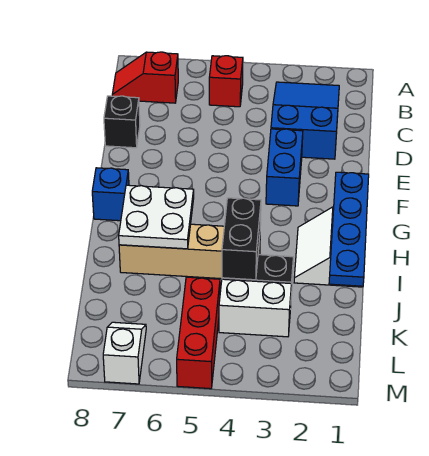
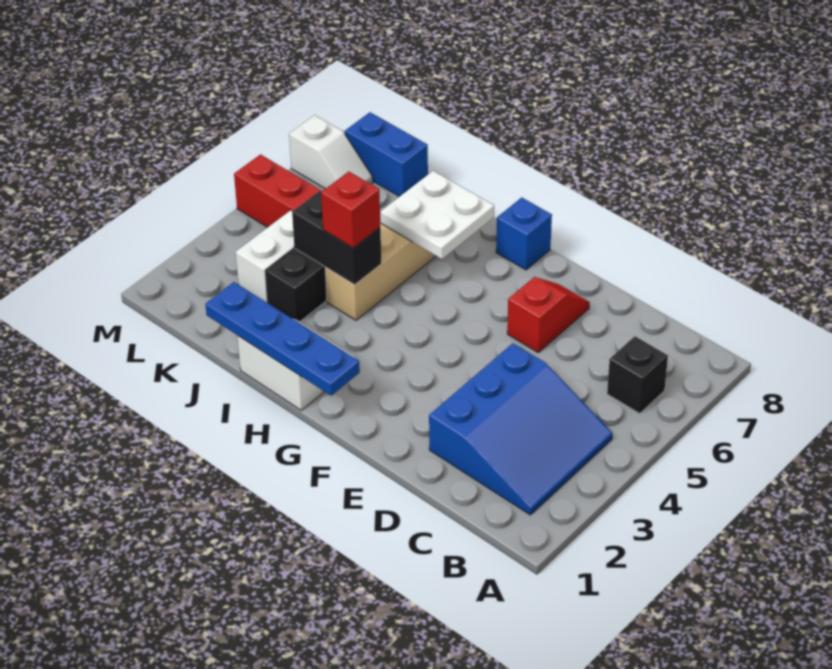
blue 2x3 slope [271,82,339,159] -> blue 3x3 slope [429,343,612,515]
red 1x1 brick [209,56,243,107] -> red 1x1 brick moved to [321,172,380,248]
red 1x2 slope [112,52,178,103] -> red 1x2 slope moved to [507,277,590,352]
black 1x1 brick [104,96,140,148] -> black 1x1 brick moved to [607,336,668,413]
blue 1x2 brick [266,129,303,206] -> blue 1x2 brick moved to [345,112,428,197]

